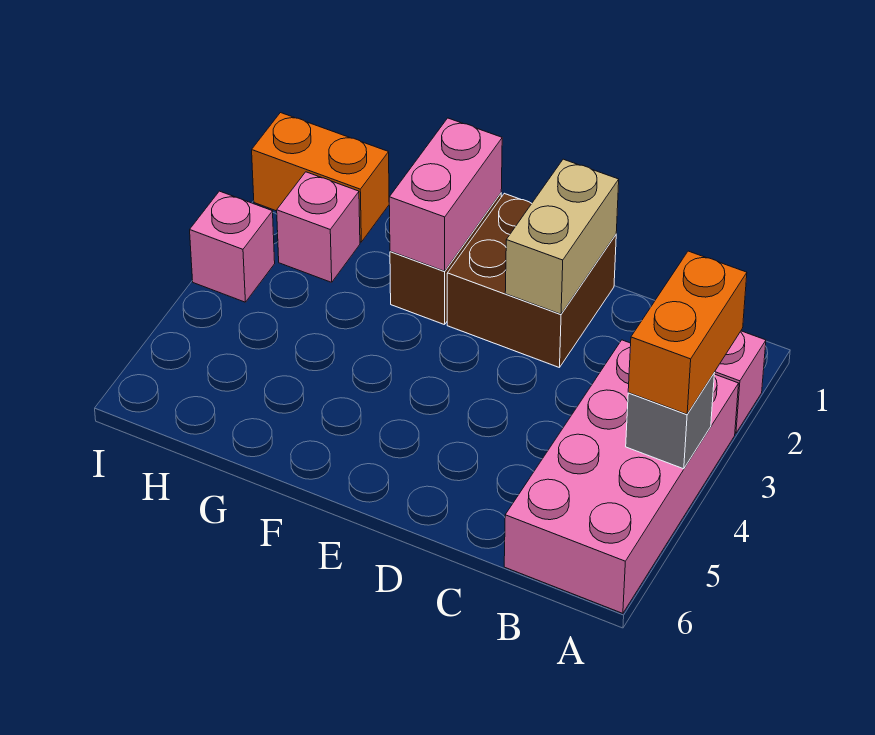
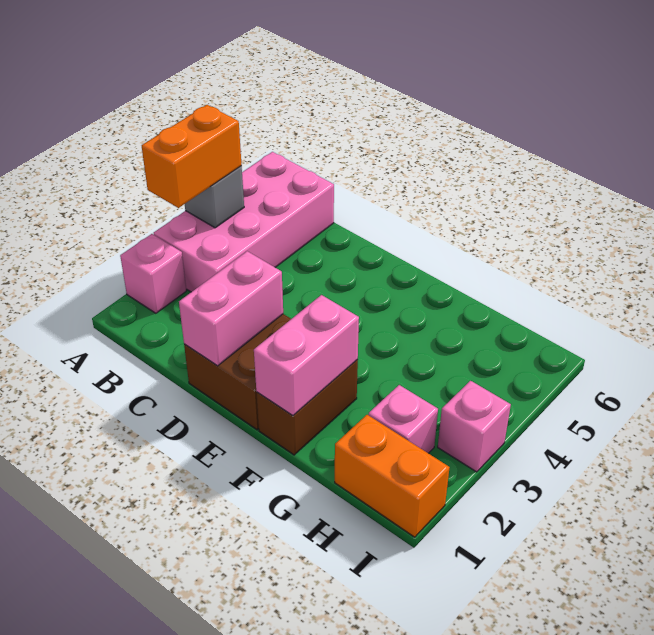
tan 1x2 brick [505,159,619,314] -> pink 1x2 brick [179,251,283,366]

